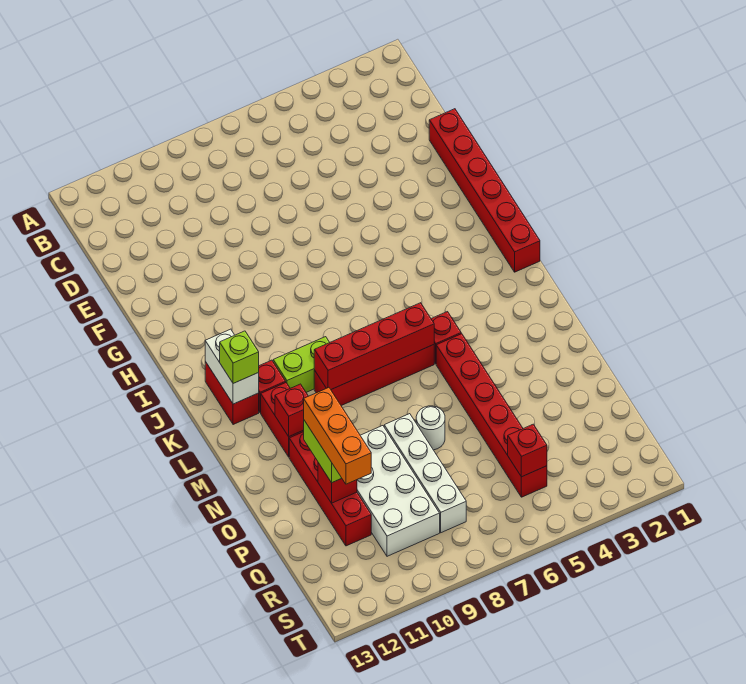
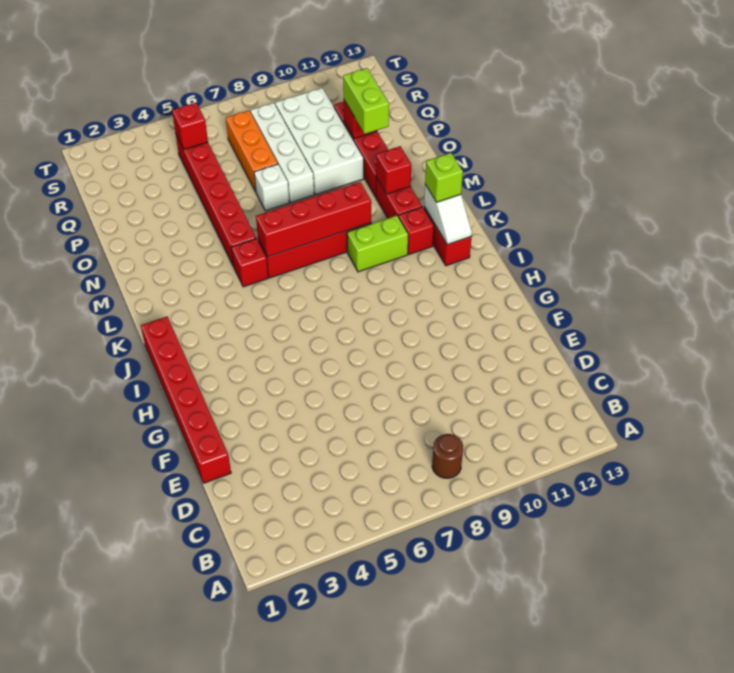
none -> brown 1x1 round brick [432,434,463,478]
white 1x2 brick [205,329,259,404] -> white 1x2 slope [424,185,472,245]
white 1x1 round brick [416,406,445,450] -> white 1x1 brick [254,164,289,211]
orange 1x3 brick [304,388,371,484] -> orange 1x3 brick moved to [226,110,278,192]

